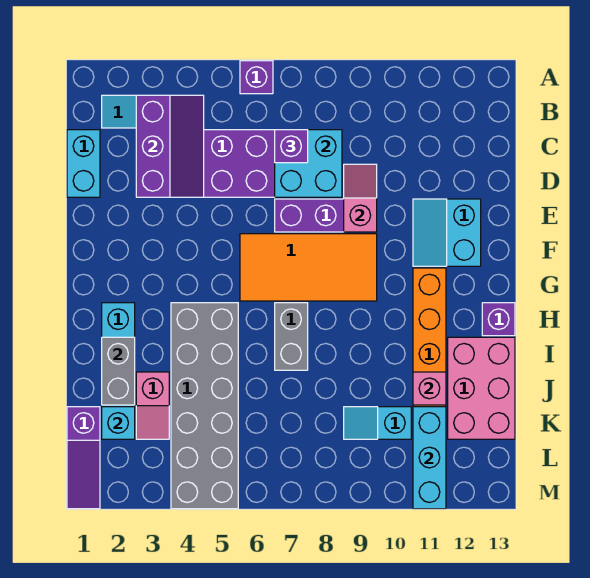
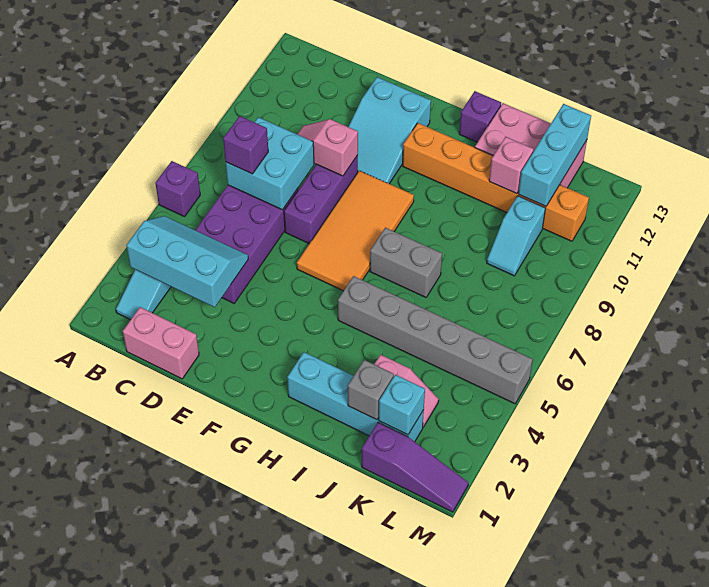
purple 2x3 slope [136,95,204,197] -> cyan 2x3 slope [126,216,248,307]
cyan 1x2 brick [67,130,100,197] -> pink 1x2 brick [123,307,199,379]
cyan 2x2 slope [413,199,481,266] -> cyan 2x3 slope [348,77,431,184]
grey 2x6 brick [171,303,238,509] -> grey 1x6 brick [338,276,533,404]
grey 1x2 brick [102,337,135,405] -> grey 1x1 brick [348,360,394,420]
cyan 1x3 brick [413,407,446,509] -> cyan 1x3 brick turned to [518,104,591,206]

